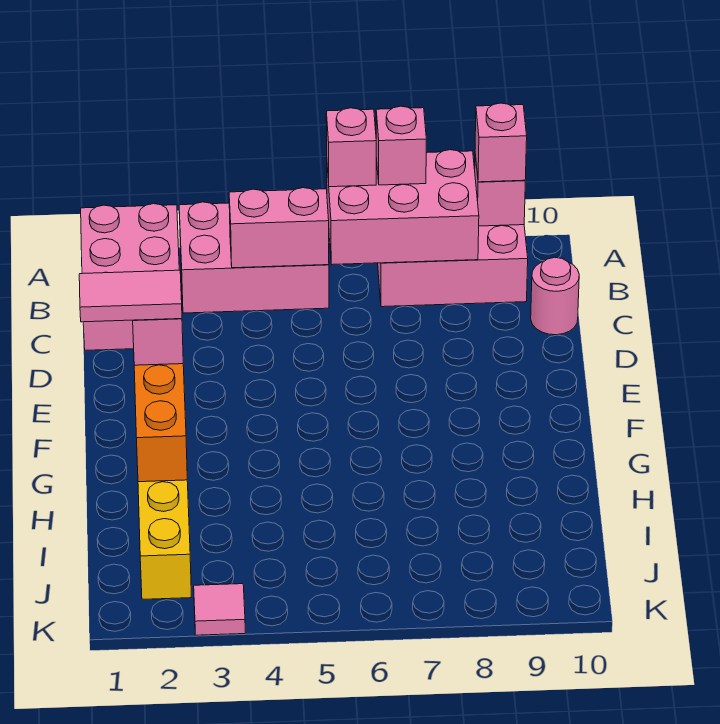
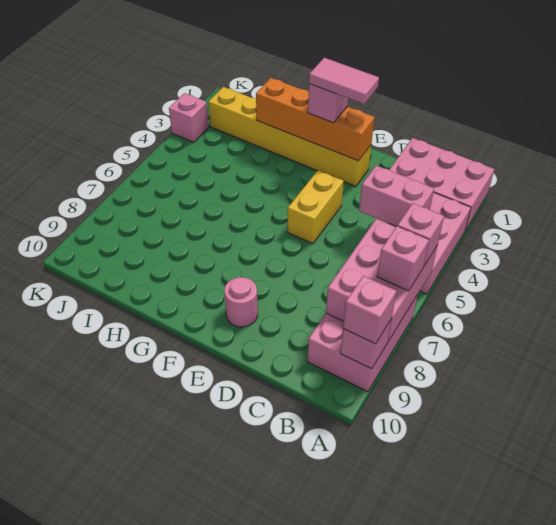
pink 1x2 brick [229,188,329,268] -> pink 1x2 brick turned to [359,165,434,226]
pink 1x1 round brick [531,257,579,335] -> pink 1x1 round brick moved to [224,277,258,327]
none -> yellow 1x2 brick [288,170,344,244]
pink 1x2 tile [79,270,182,322] -> pink 1x2 tile turned to [309,58,379,104]
pink 1x1 tile [194,584,245,635] -> pink 1x1 brick [169,93,209,142]

